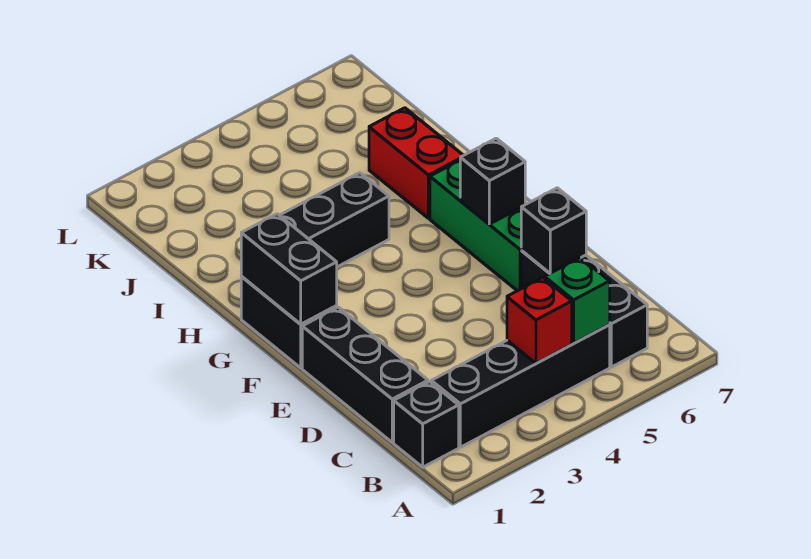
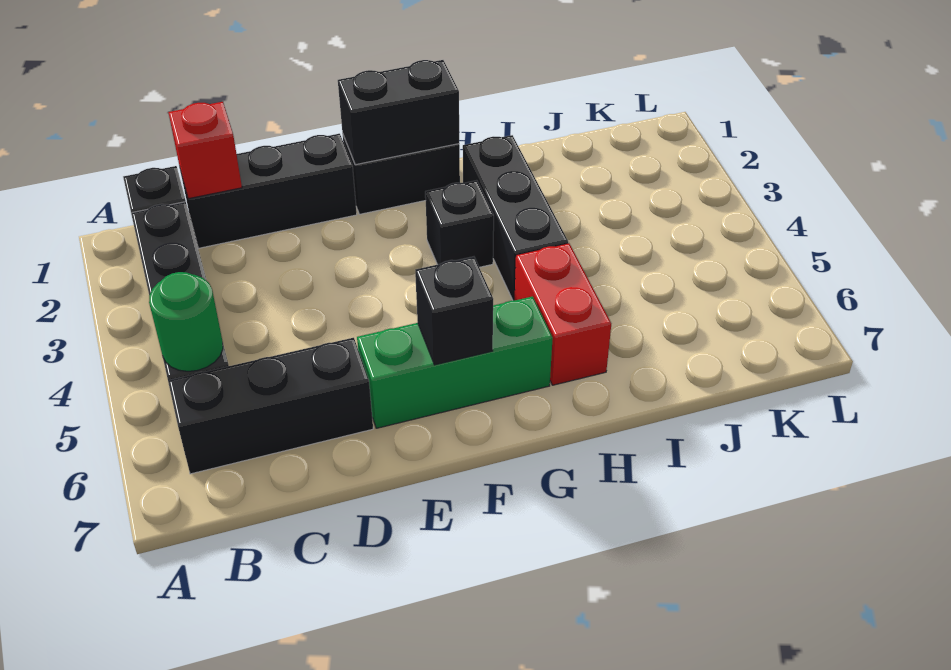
red 1x1 brick [507,278,572,363] -> red 1x1 brick moved to [168,102,242,199]
green 1x1 brick [545,258,610,343] -> green 1x1 round brick [149,272,223,371]
black 1x1 brick [521,188,586,273] -> black 1x1 brick moved to [425,180,494,267]
red 1x2 brick [369,108,463,218] -> red 1x2 brick turned to [515,243,611,385]

